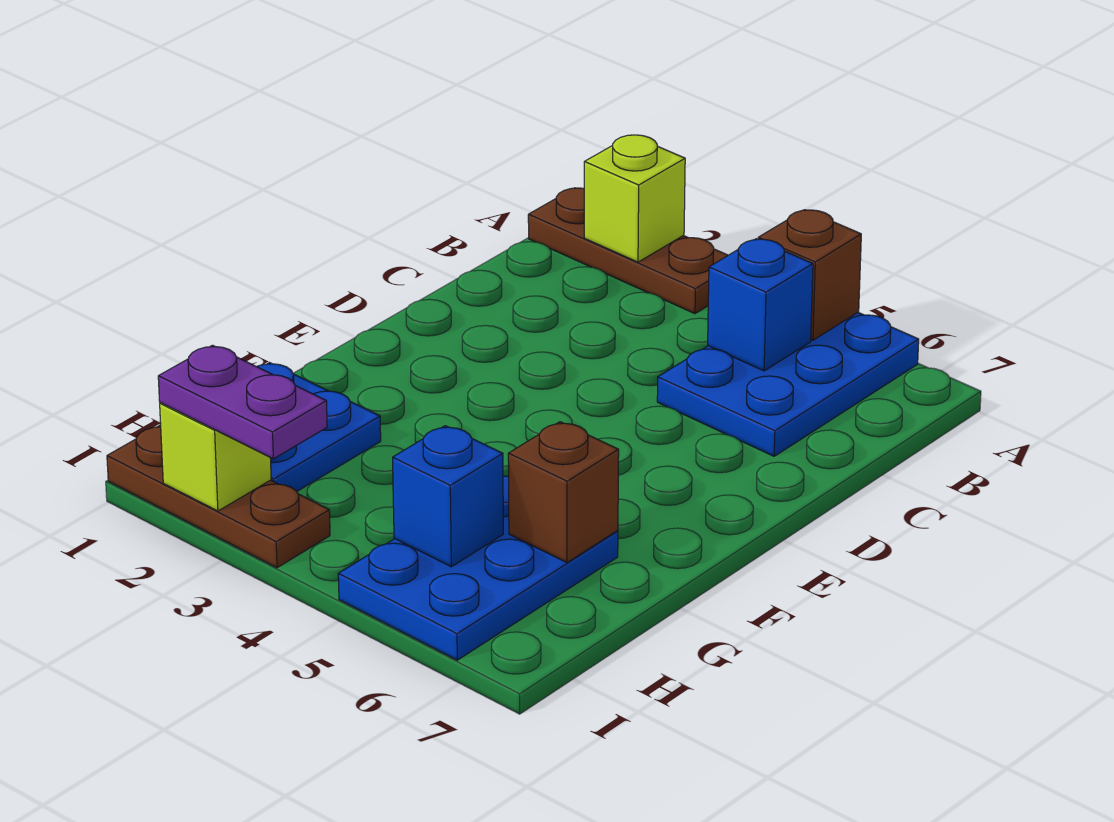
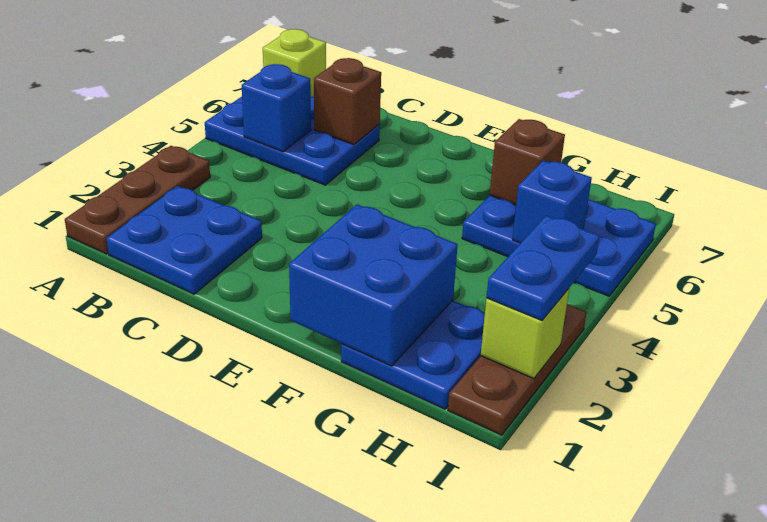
lime 1x1 brick [584,135,685,262] -> lime 1x1 brick moved to [263,29,326,97]
brown 1x1 brick [758,210,861,340] -> brown 1x1 brick moved to [314,58,381,145]
none -> blue 2x2 plate [106,186,262,294]
none -> blue 2x2 brick [289,204,458,366]
purple 1x2 plate [158,345,327,459] -> blue 1x2 plate [486,216,599,320]

